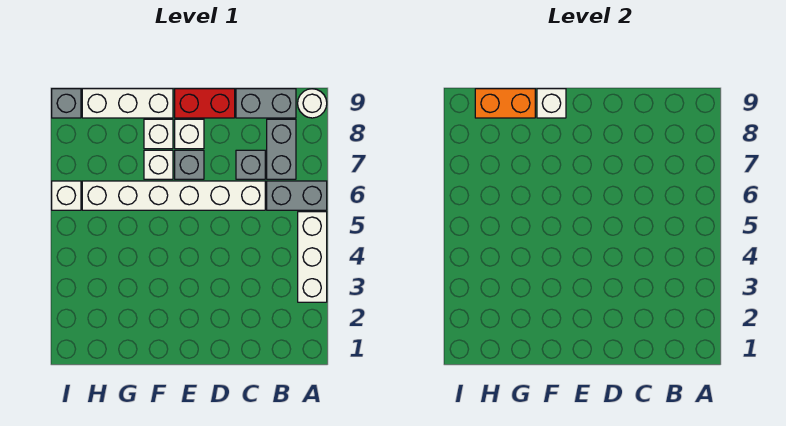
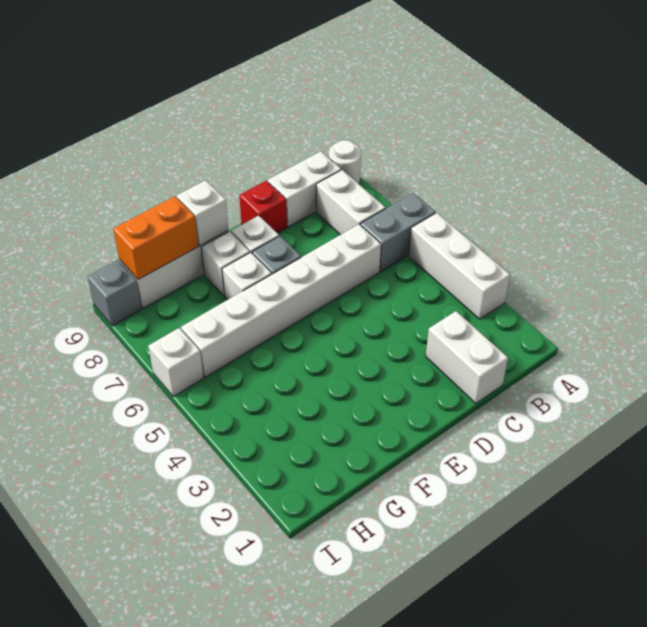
grey 1x2 brick [267,119,296,179] -> white 1x2 brick [316,170,385,235]
grey 1x2 brick [236,89,296,118] -> white 1x2 brick [268,151,341,227]
none -> white 1x2 brick [426,311,508,404]
grey 1x1 brick [236,150,265,179] -> none
red 1x2 brick [175,89,235,118] -> red 1x1 brick [239,181,287,233]

